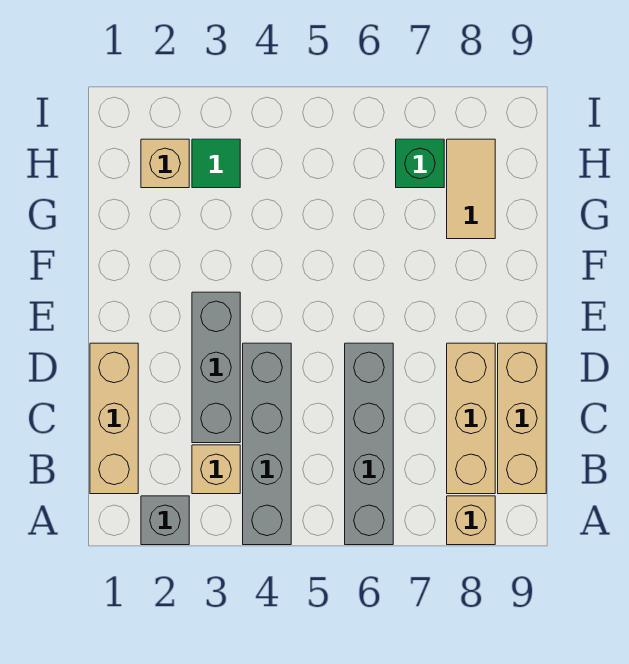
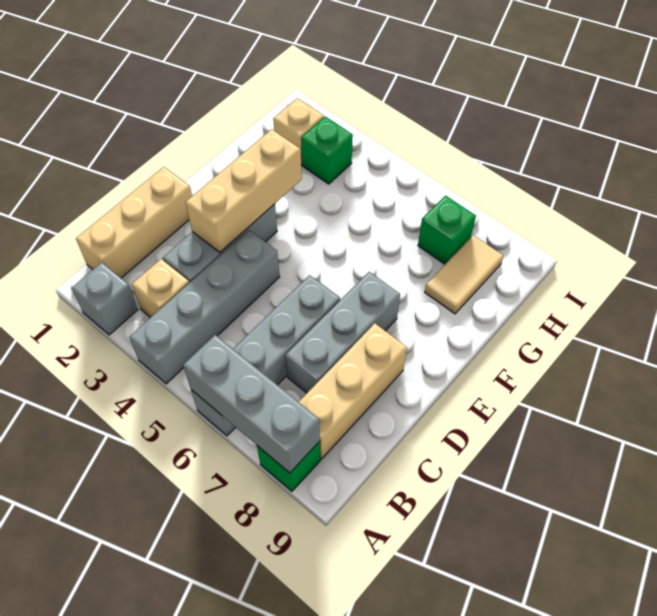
none -> grey 1x3 brick [183,335,320,473]
tan 1x1 brick [447,496,495,545] -> green 1x1 brick [257,442,320,491]
tan 1x3 brick [498,343,546,494] -> tan 1x3 brick moved to [185,129,302,252]
none -> grey 1x3 brick [285,272,400,393]
green 1x1 tile [192,139,240,188] -> green 1x1 brick [301,117,353,184]

